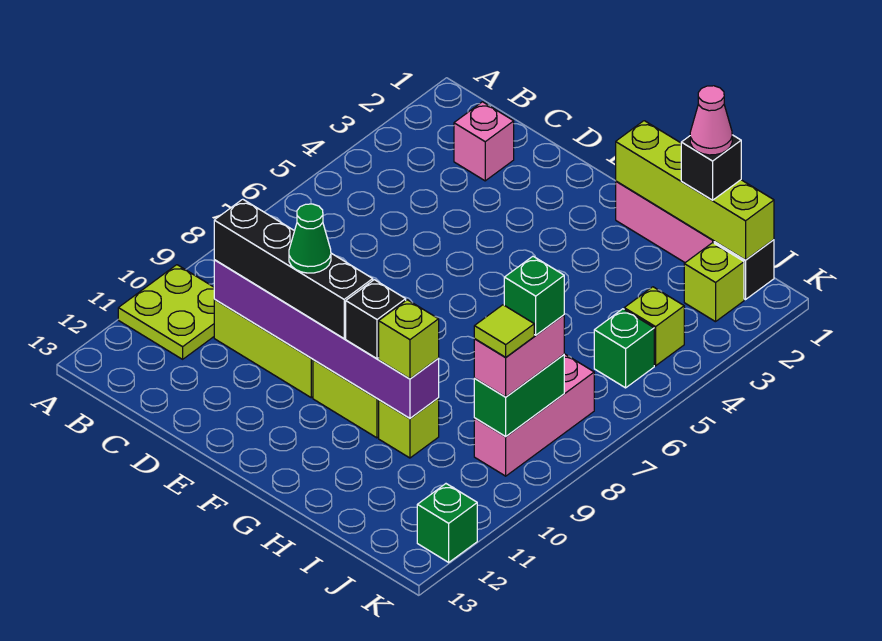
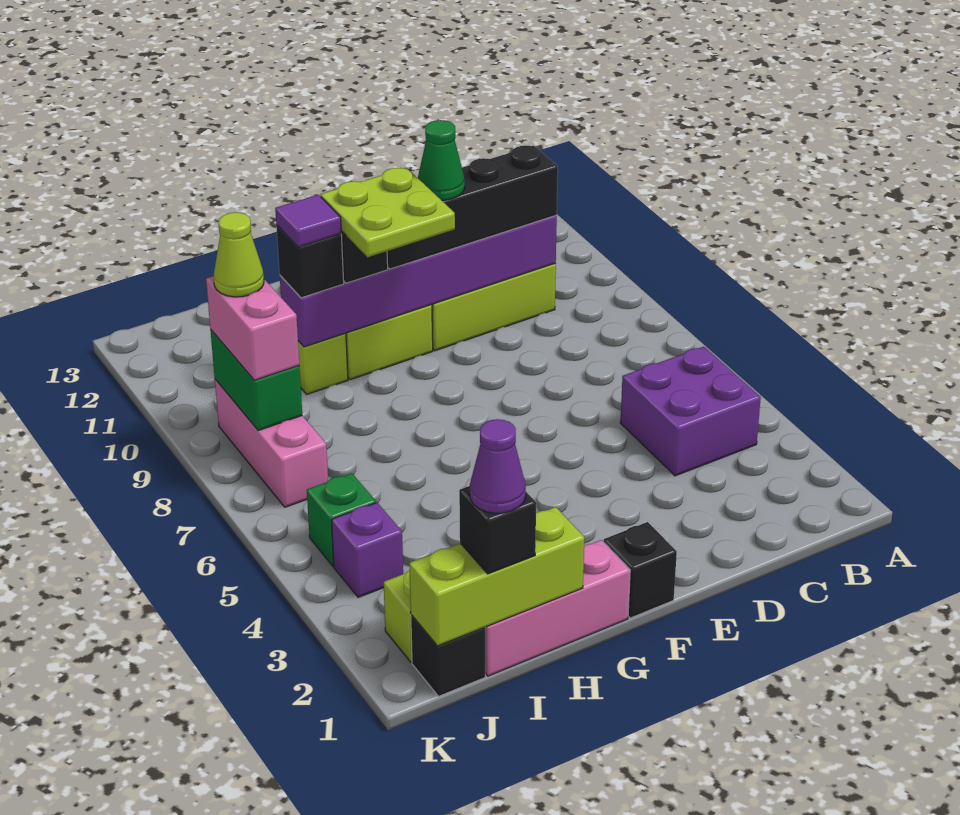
lime 2x2 plate [118,265,214,359] -> lime 2x2 plate moved to [321,168,455,257]
none -> purple 2x2 brick [621,347,761,476]
pink 1x1 brick [454,102,514,181] -> none
none -> black 1x1 brick [604,522,677,618]
lime 1x4 brick [616,121,774,260] -> lime 1x3 brick [409,507,584,646]
lime 1x1 brick [379,300,439,379] -> black 1x1 brick [276,225,344,298]
none -> purple 1x1 tile [275,195,341,247]
pink 1x1 cone [690,86,732,155] -> purple 1x1 cone [470,419,526,513]
lime 1x1 brick [624,287,684,366] -> purple 1x1 brick [332,503,403,597]
green 1x1 brick [504,256,564,335] -> none
lime 1x1 tile [474,305,534,357] -> lime 1x1 cone [214,212,264,297]
green 1x1 brick [417,484,477,562] -> none

